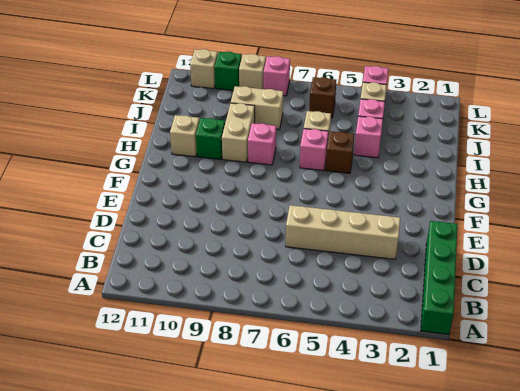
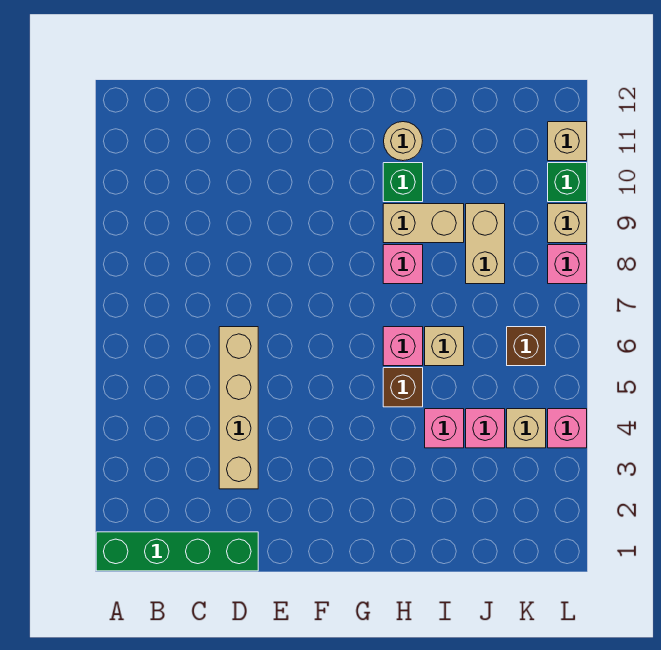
tan 1x1 brick [170,115,199,157] -> tan 1x1 round brick [384,122,422,161]

